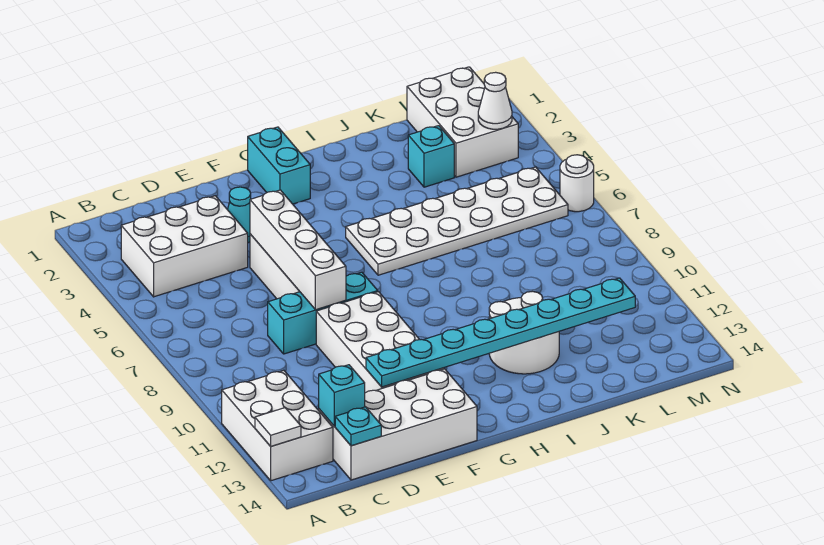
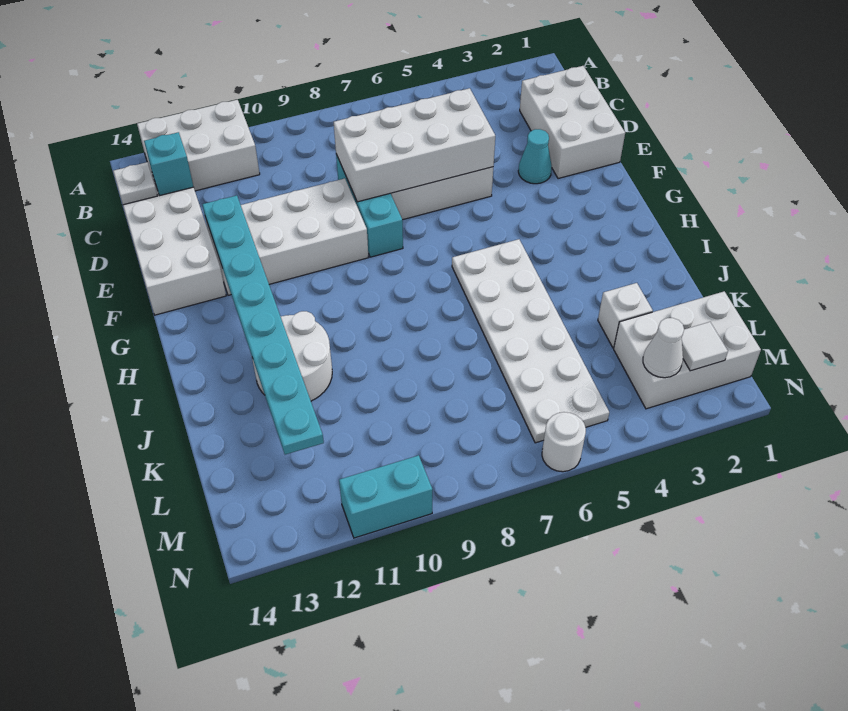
white 1x1 tile [255,408,301,446] -> white 1x1 tile moved to [682,322,728,371]
white 2x3 brick [121,196,248,297] -> white 2x3 brick moved to [520,66,625,179]
cyan 1x1 plate [335,407,381,446] -> white 1x1 plate [113,162,157,205]
white 1x4 brick [250,190,346,310] -> white 2x4 brick [334,88,495,202]
cyan 1x2 brick [248,127,310,204] -> cyan 1x2 brick moved to [339,455,433,538]
cyan 1x1 brick [408,126,454,187] -> white 1x1 brick [598,283,653,348]

